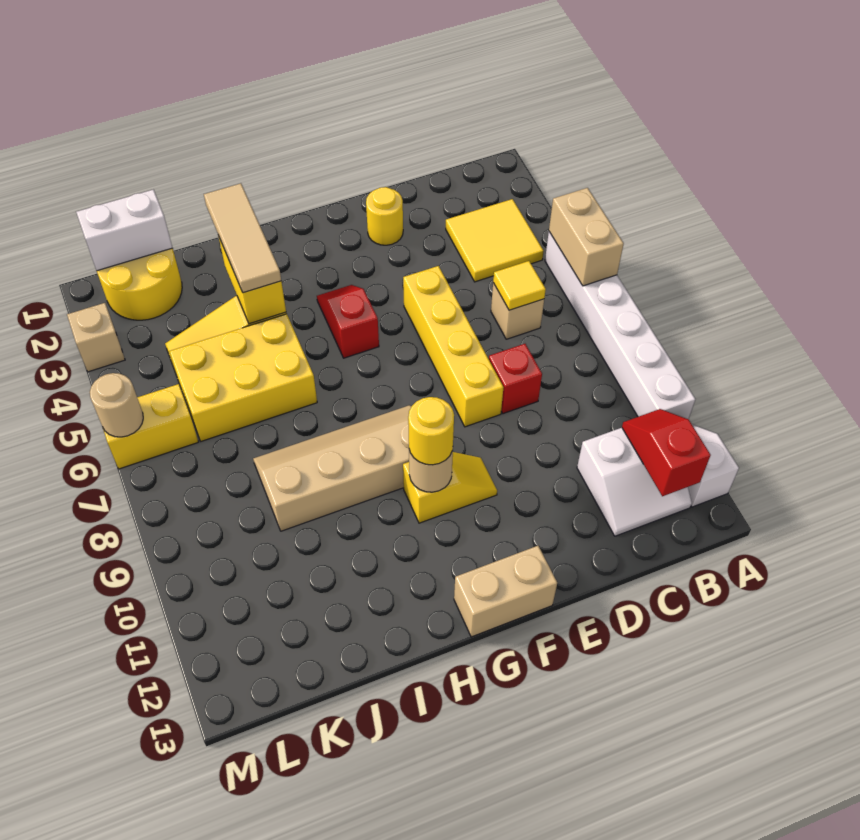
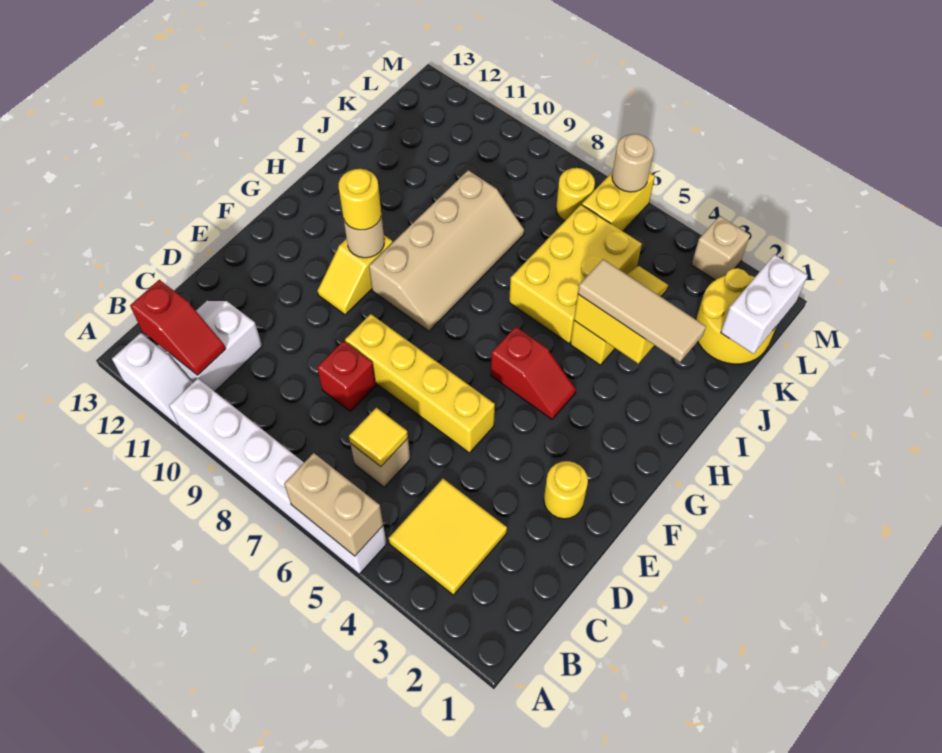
tan 1x2 brick [454,546,557,637] -> none
none -> yellow 1x1 round brick [556,168,595,221]

